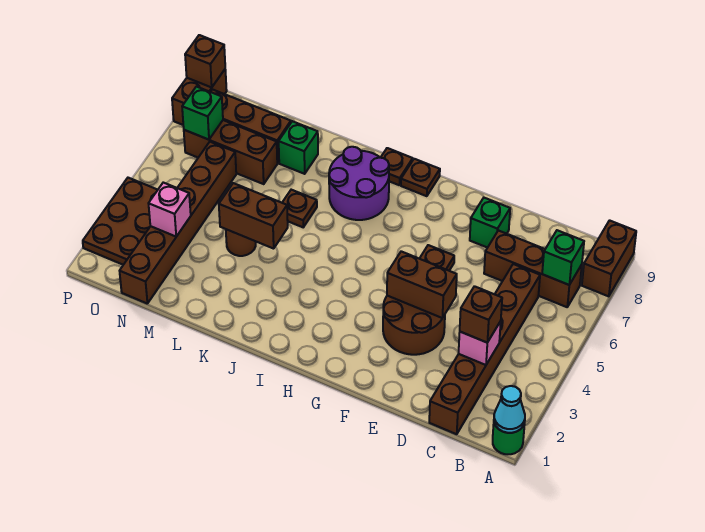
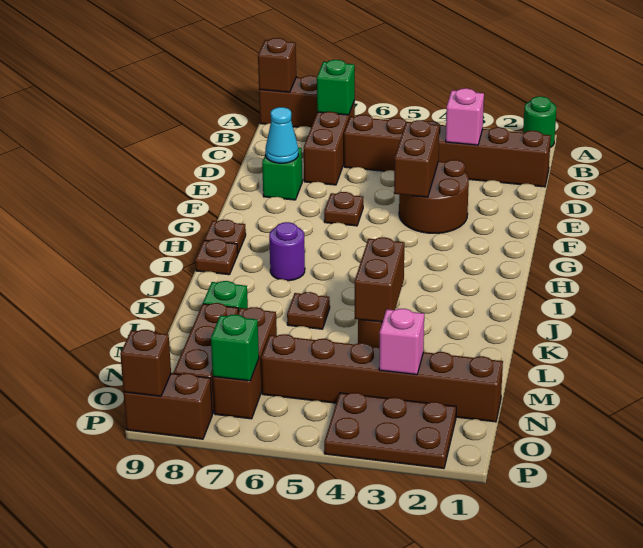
cyan 1x1 cone [494,386,525,433] -> cyan 1x1 cone moved to [265,107,298,163]
brown 1x1 brick [460,286,502,342] -> brown 1x1 brick moved to [258,38,296,92]
purple 2x2 round brick [329,147,389,220] -> purple 1x1 round brick [269,222,305,281]

